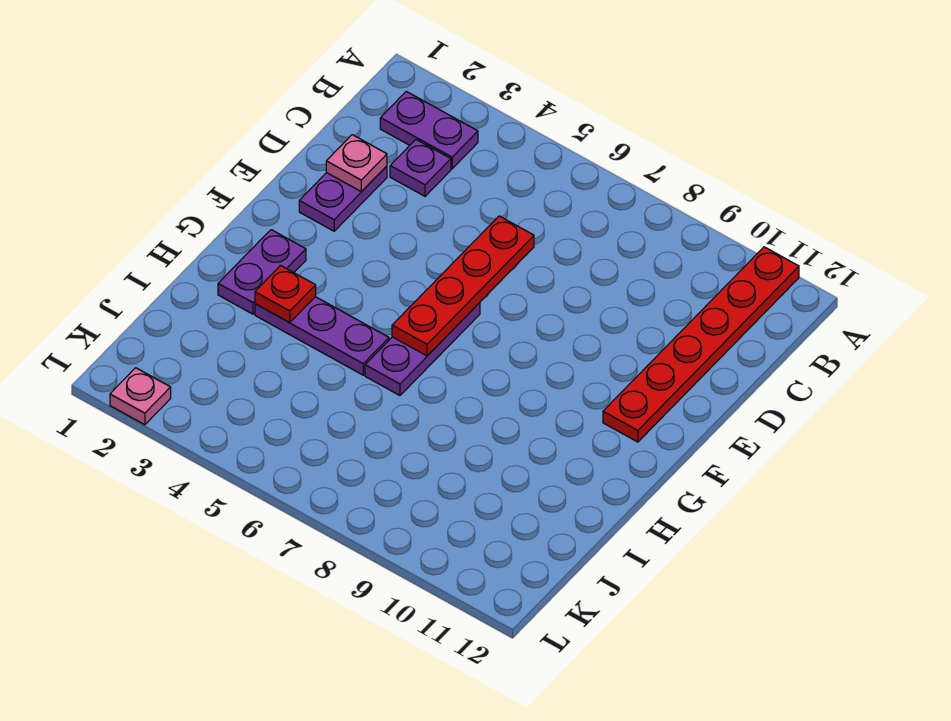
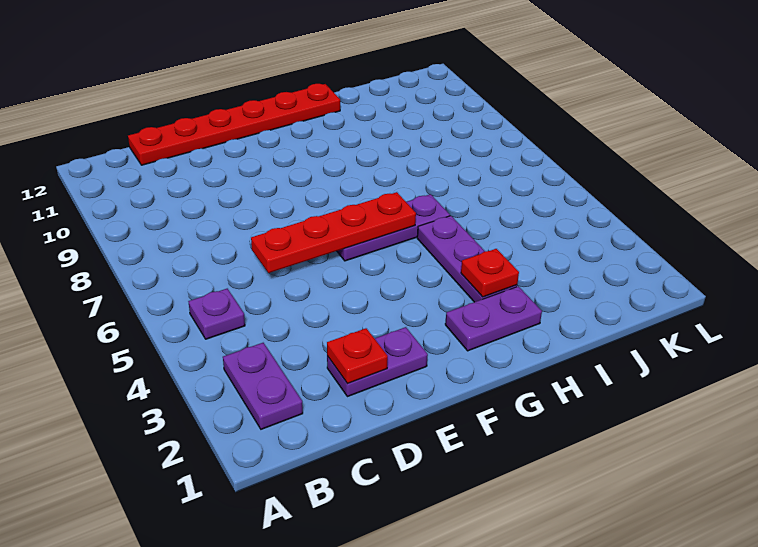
red 1x6 plate [603,247,799,442] -> red 1x6 plate moved to [128,84,340,165]
purple 1x1 plate [390,140,451,196] -> purple 1x1 plate moved to [188,289,245,339]
pink 1x1 plate [326,135,387,192] -> red 1x1 plate [327,328,388,384]
pink 1x1 plate [110,368,171,425] -> none

